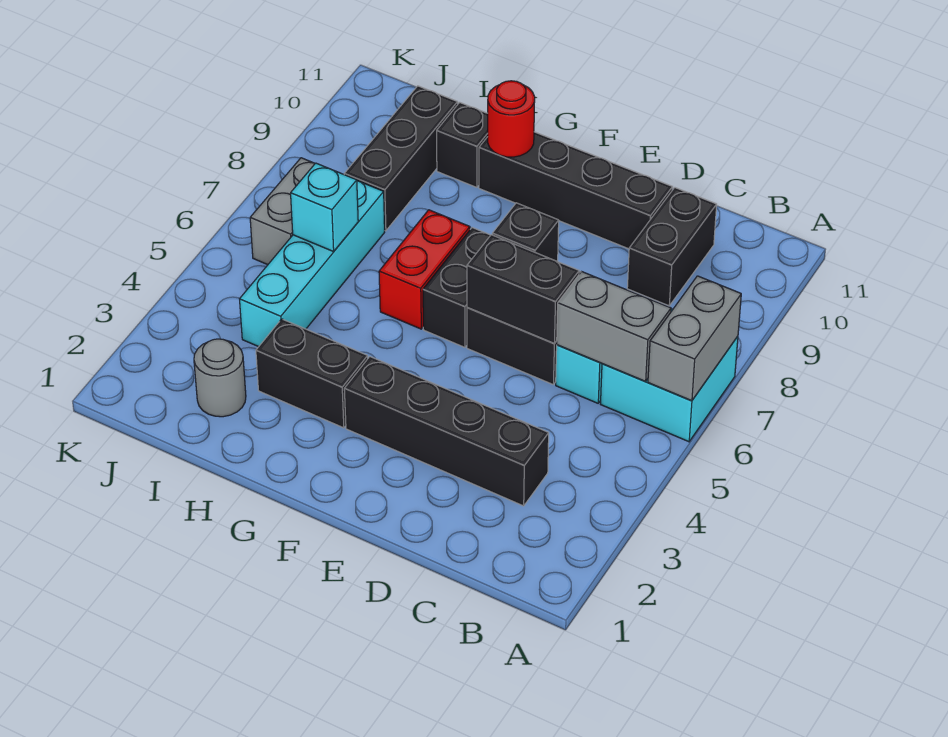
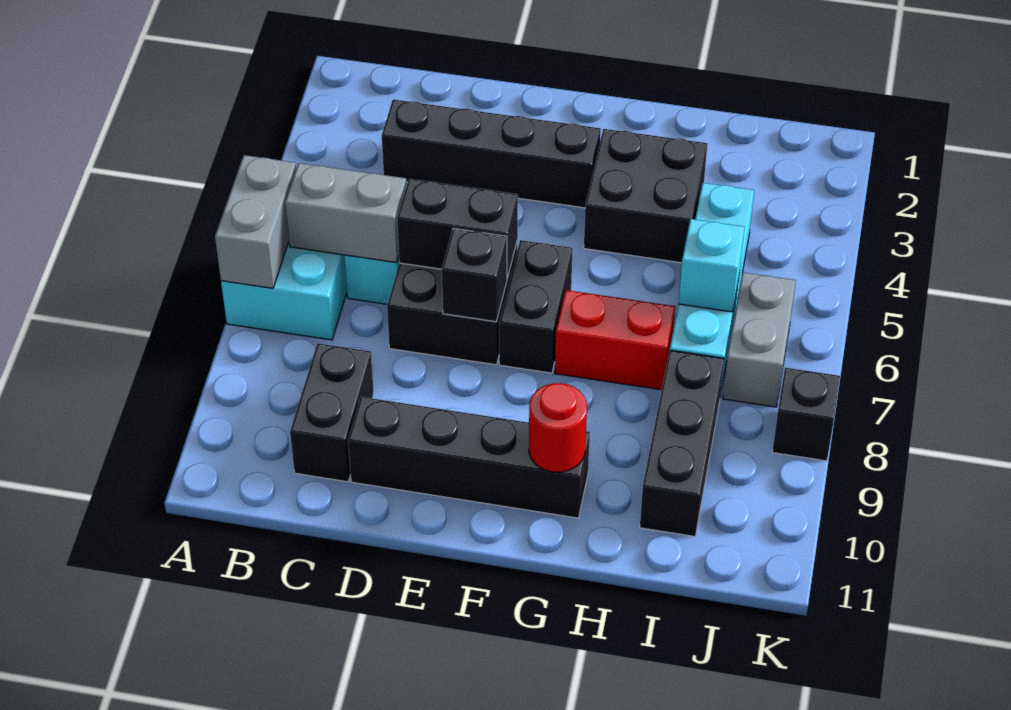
black 1x2 brick [256,319,368,428] -> black 2x2 brick [584,129,707,263]
red 1x2 brick [379,210,470,329] -> red 1x2 brick turned to [555,290,675,390]
black 1x1 brick [437,102,488,187] -> black 1x1 brick moved to [772,368,840,461]
grey 1x1 round brick [194,339,246,417] -> none

